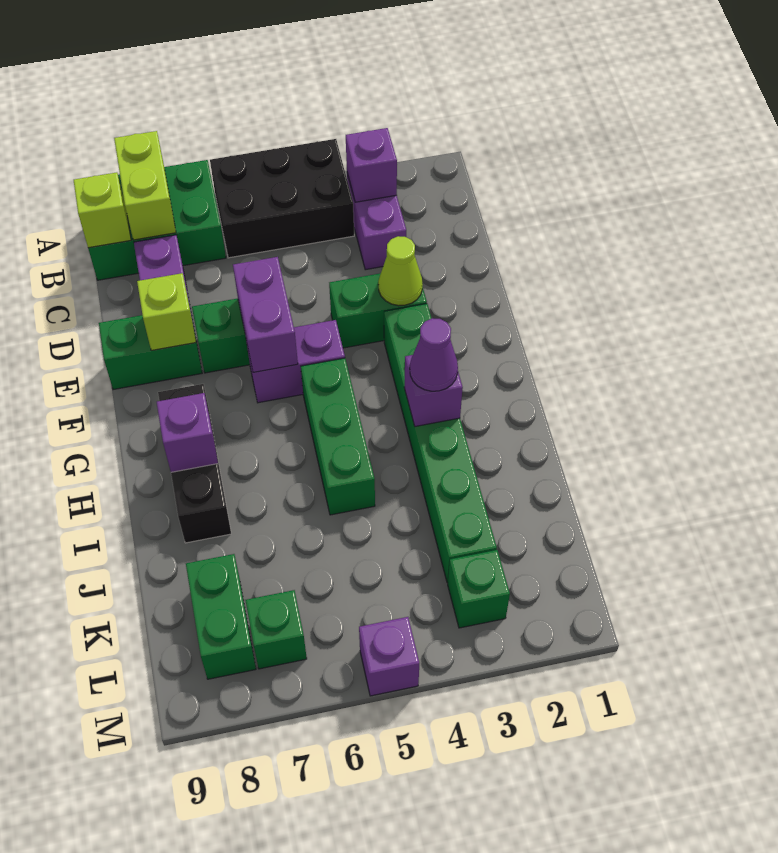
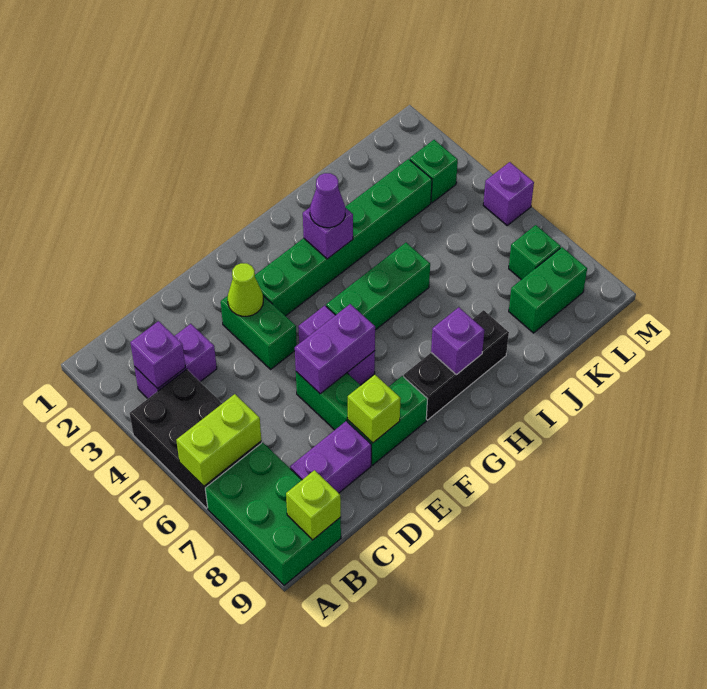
lime 1x2 brick [114,131,176,240] -> lime 1x2 brick moved to [176,394,261,486]
green 1x2 brick [99,315,202,390] -> green 1x2 brick turned to [348,376,427,465]

